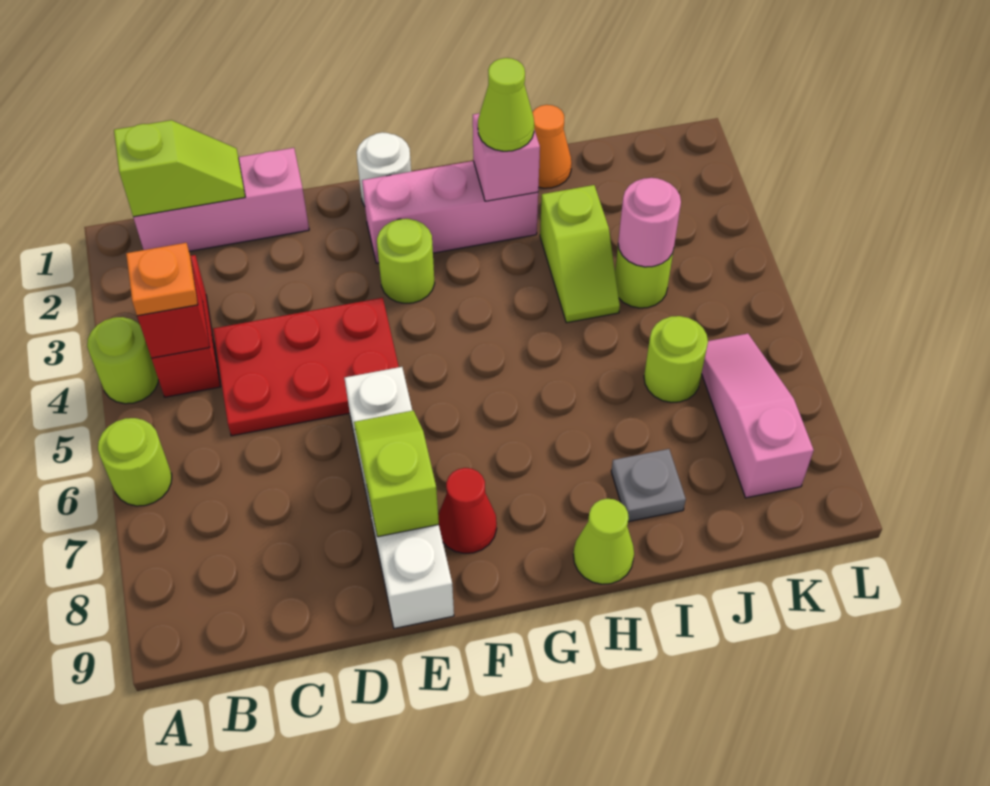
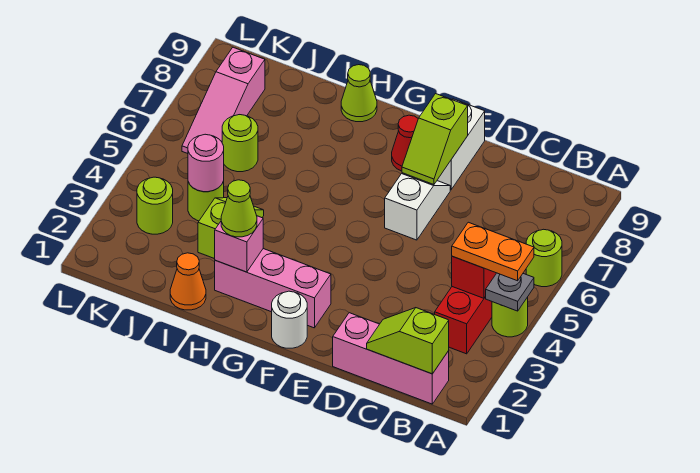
orange 1x1 plate [126,243,198,316] -> orange 1x2 plate [452,222,534,281]
red 2x3 plate [213,298,399,436] -> none
lime 1x1 round brick [377,219,435,303] -> lime 1x1 round brick moved to [137,177,173,234]
grey 1x1 plate [611,449,686,522] -> grey 1x1 plate moved to [485,273,534,311]

